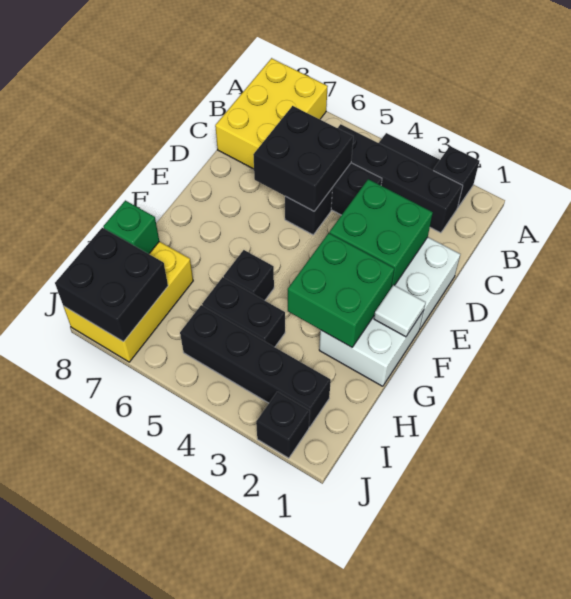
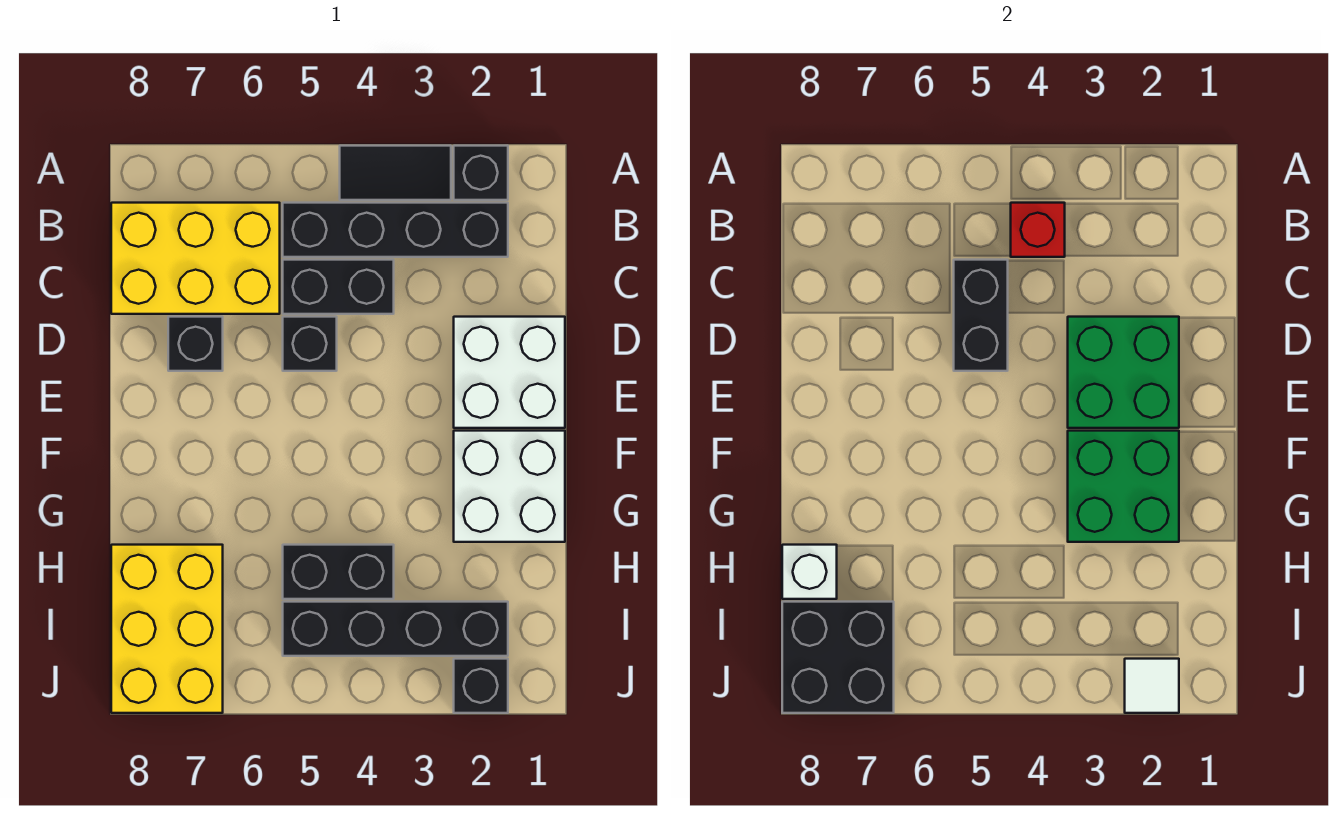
yellow 2x3 brick [215,58,328,169] -> yellow 2x3 brick turned to [111,203,280,314]
none -> red 1x1 brick [1011,203,1065,257]
black 2x2 brick [253,106,353,211] -> black 1x2 brick [954,260,1008,371]
white 1x1 tile [374,285,426,337] -> white 1x1 tile moved to [1125,659,1179,713]
black 1x1 brick [224,250,274,300] -> black 1x1 brick moved to [168,317,223,371]
green 1x1 brick [103,200,159,254] -> white 1x1 brick [782,545,837,599]

